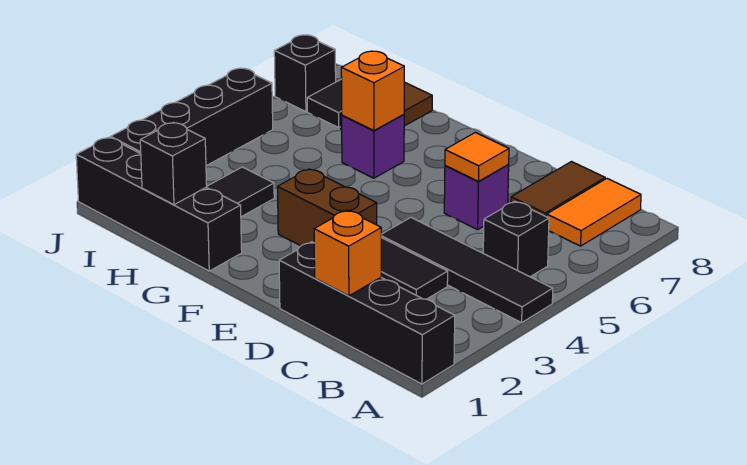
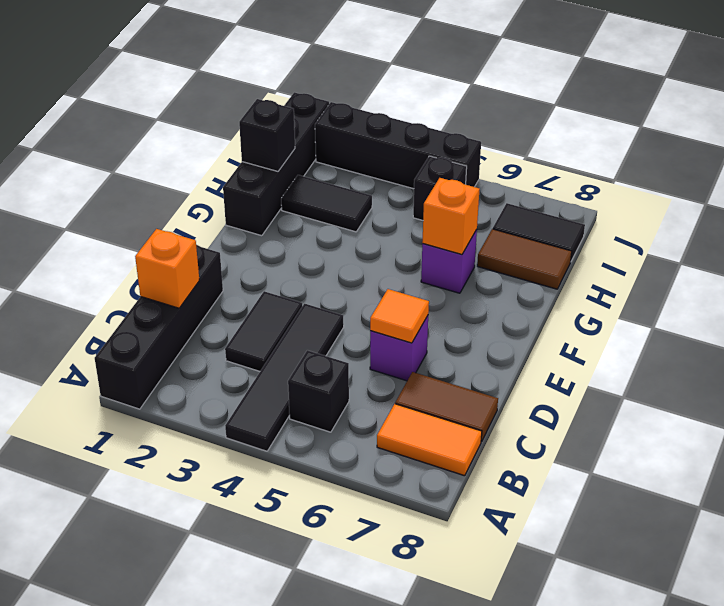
brown 1x2 brick [278,169,377,246] -> none
black 1x1 brick [274,35,336,112] -> black 1x1 brick moved to [413,156,467,220]

